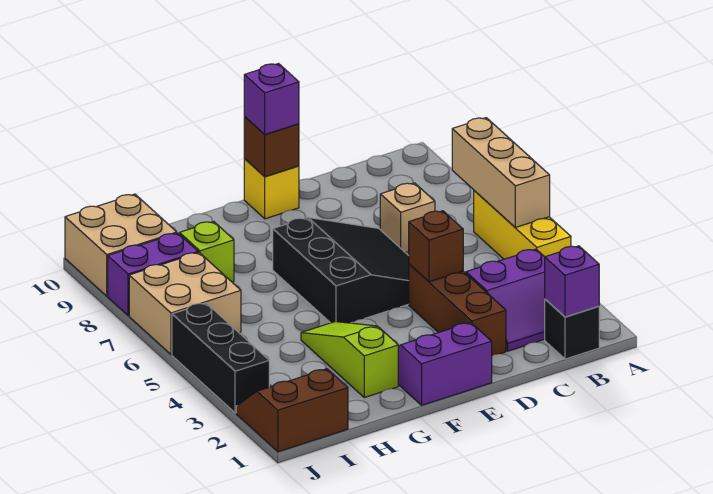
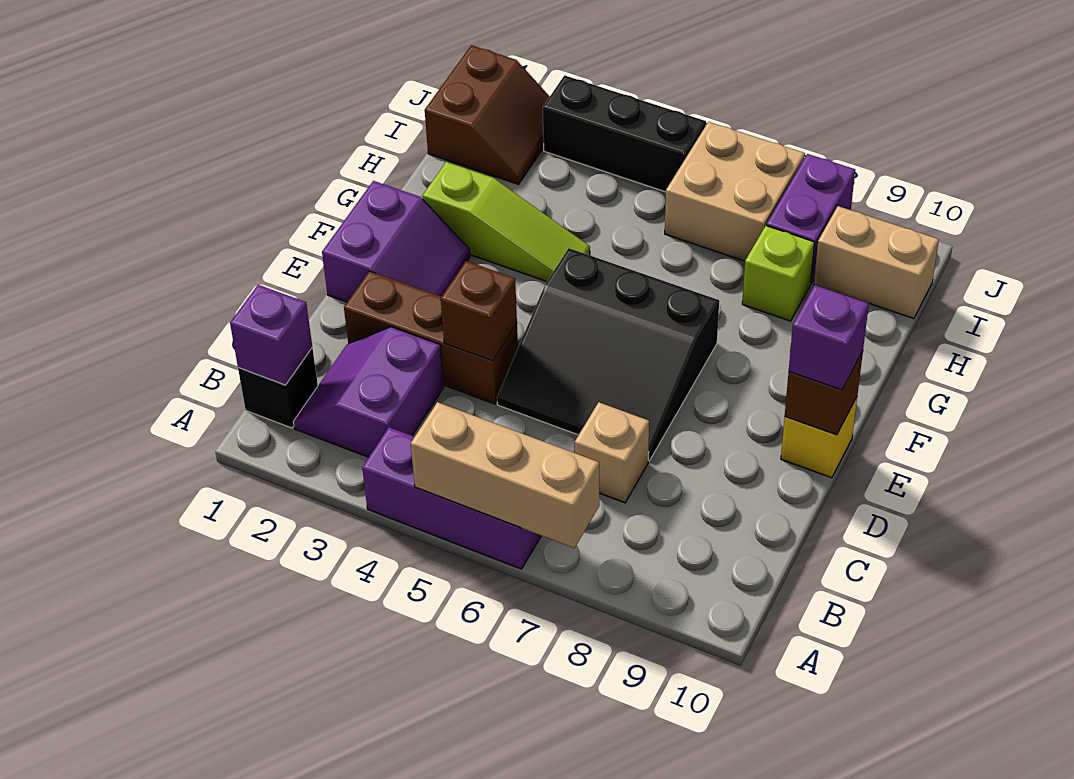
yellow 1x3 brick [474,191,571,259] -> purple 1x3 brick [362,427,541,569]
tan 2x2 brick [65,194,177,296] -> tan 1x2 brick [814,206,939,319]

